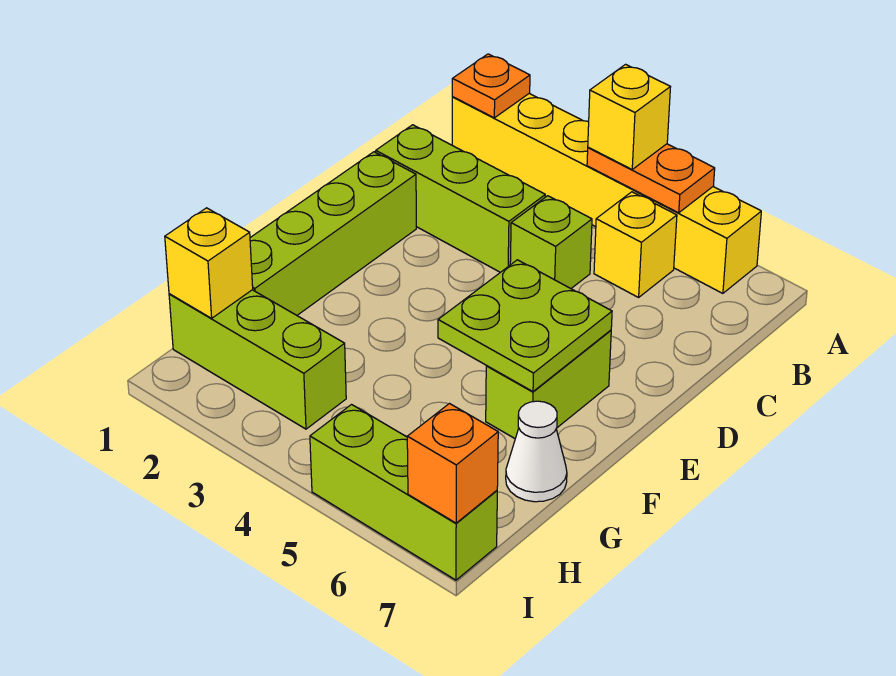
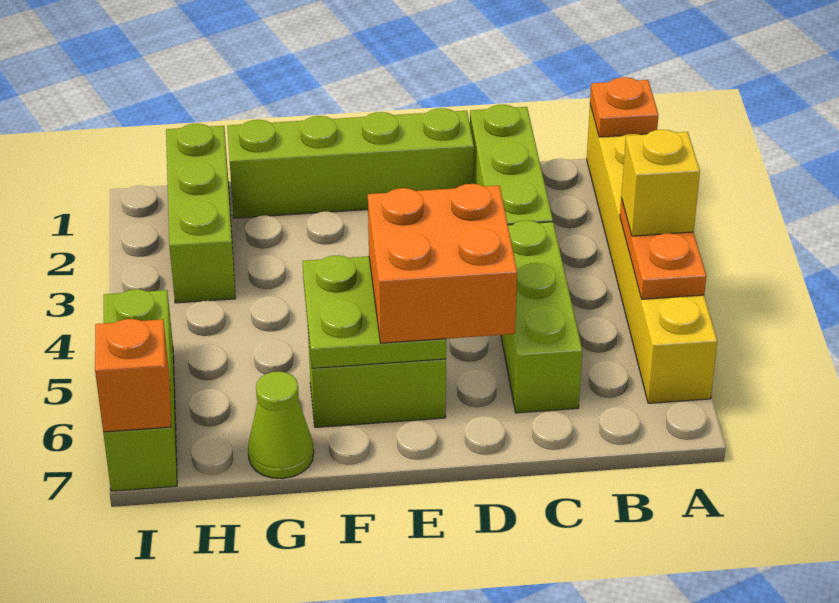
yellow 1x1 brick [594,192,677,297] -> none
lime 1x1 brick [510,196,592,289] -> lime 1x3 brick [501,220,582,413]
none -> orange 2x2 brick [368,184,517,343]
white 1x1 cone [506,401,567,502] -> lime 1x1 cone [248,371,314,479]
yellow 1x1 brick [165,208,253,318] -> none

